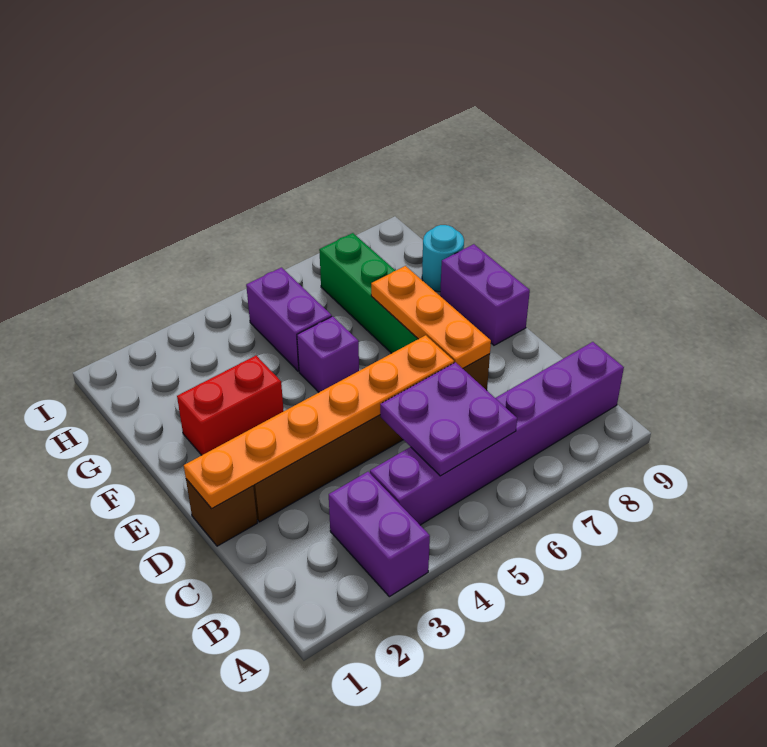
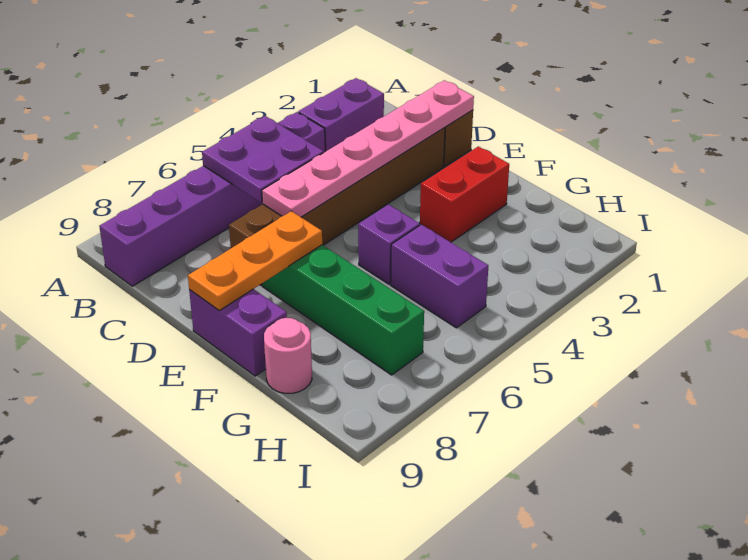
purple 1x2 brick [329,472,430,597] -> purple 1x2 brick turned to [298,78,384,152]
orange 1x6 plate [184,335,454,509] -> pink 1x6 plate [262,80,474,217]
orange 1x3 plate [371,266,491,368] -> orange 1x3 plate turned to [188,211,322,311]
cyan 1x1 round brick [422,225,464,292] -> pink 1x1 round brick [264,318,312,393]

